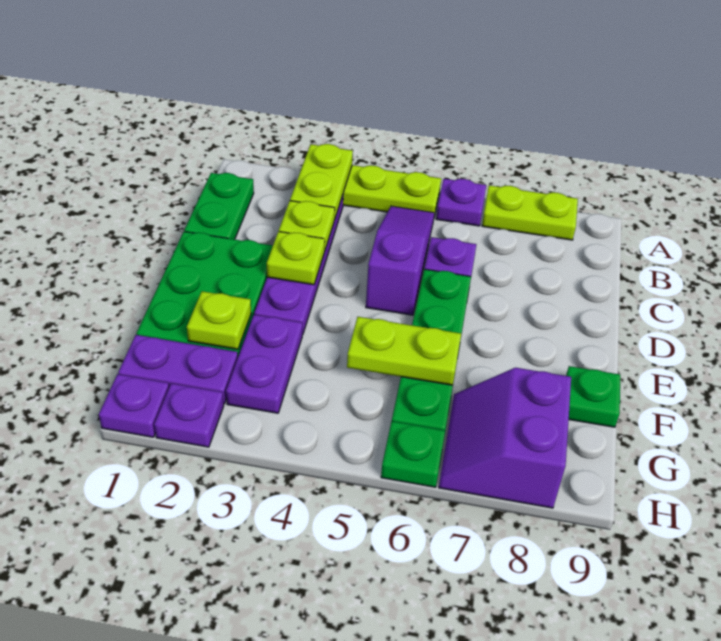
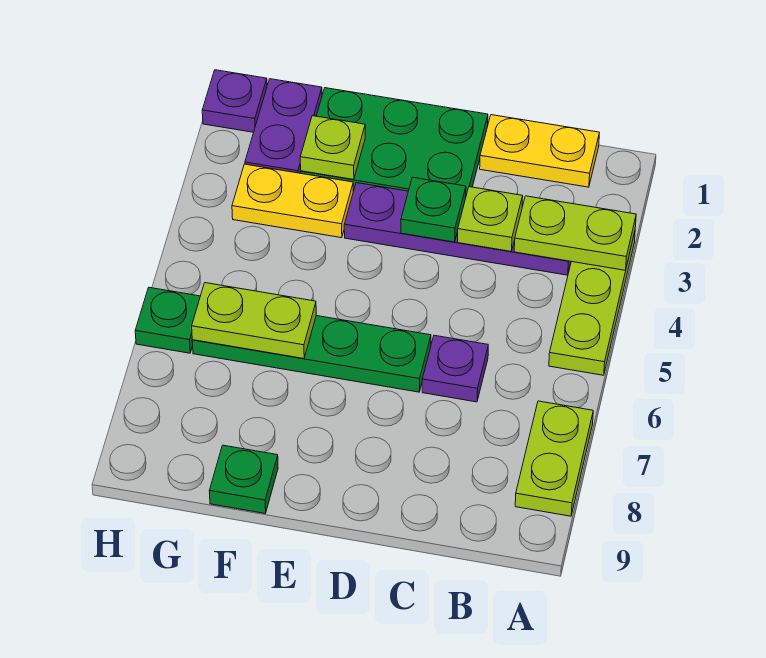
purple 1x1 plate [436,179,486,226] -> none
green 1x2 plate [184,173,254,239] -> yellow 1x2 plate [480,115,599,187]
purple 1x3 slope [366,206,434,315] -> none
lime 1x1 plate [267,232,325,285] -> green 1x1 plate [401,177,466,242]
purple 1x2 plate [226,315,302,413] -> yellow 1x2 plate [232,164,353,238]
lime 1x2 plate [347,317,461,385] -> lime 1x2 plate turned to [192,283,316,359]
purple 2x2 slope [439,368,571,508] -> none
purple 1x1 plate [154,383,224,447] -> none

